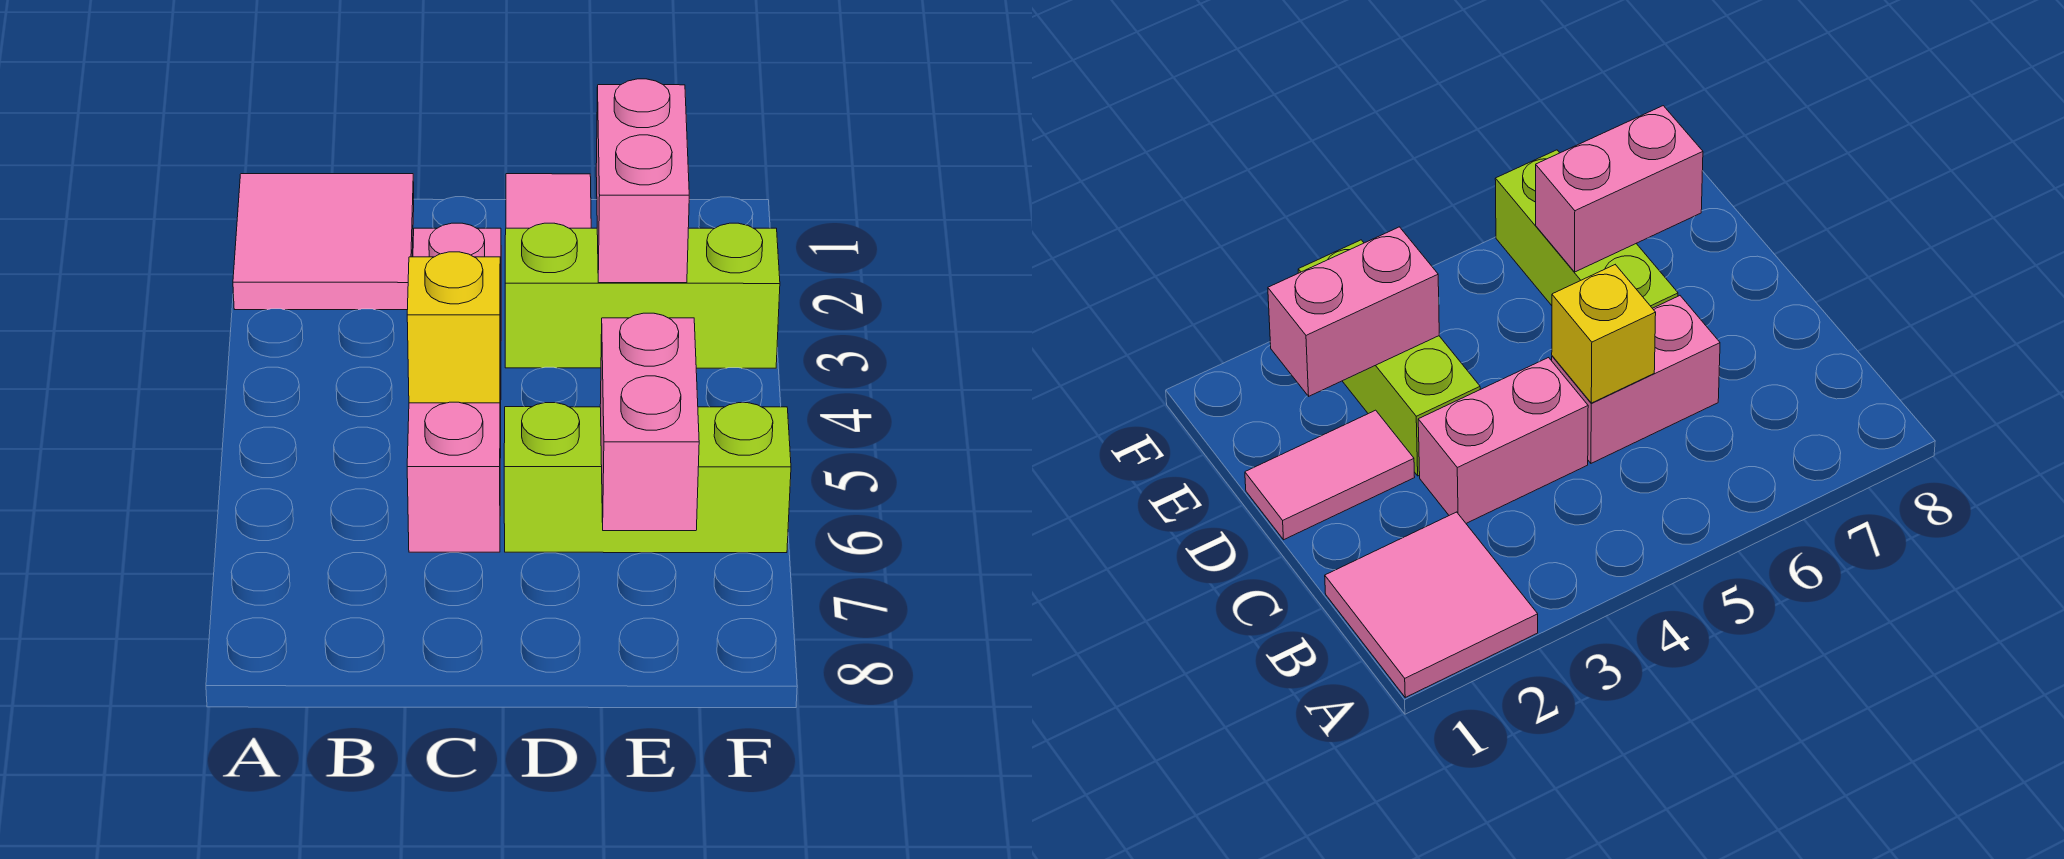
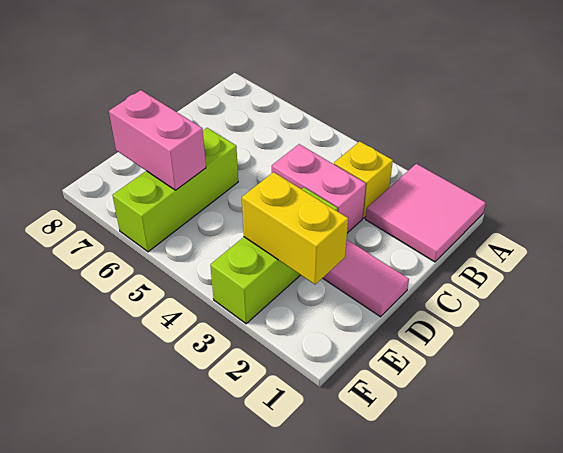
pink 1x2 brick [407,370,501,552] -> none
yellow 1x1 brick [407,252,500,403] -> yellow 1x1 brick moved to [334,142,393,218]
pink 1x2 brick [596,79,689,283] -> yellow 1x2 brick [242,172,348,284]

